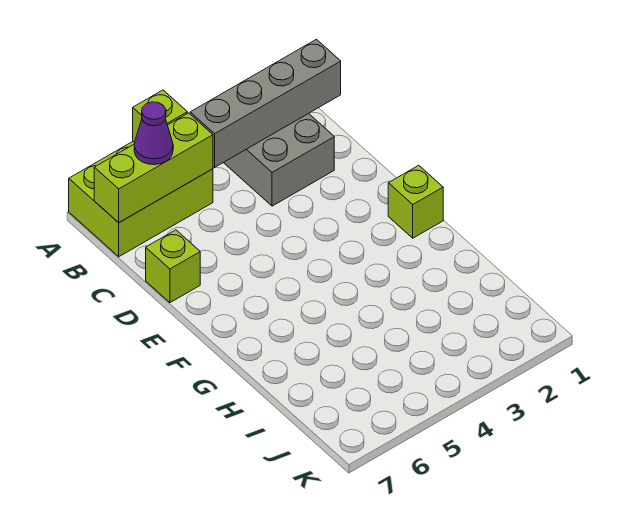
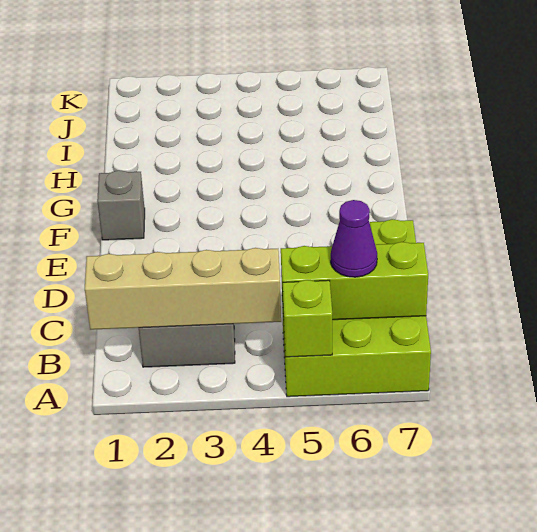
grey 1x4 brick [190,39,341,167] -> tan 1x4 brick [85,248,281,330]
lime 1x1 brick [388,165,443,238] -> grey 1x1 brick [97,170,145,240]

